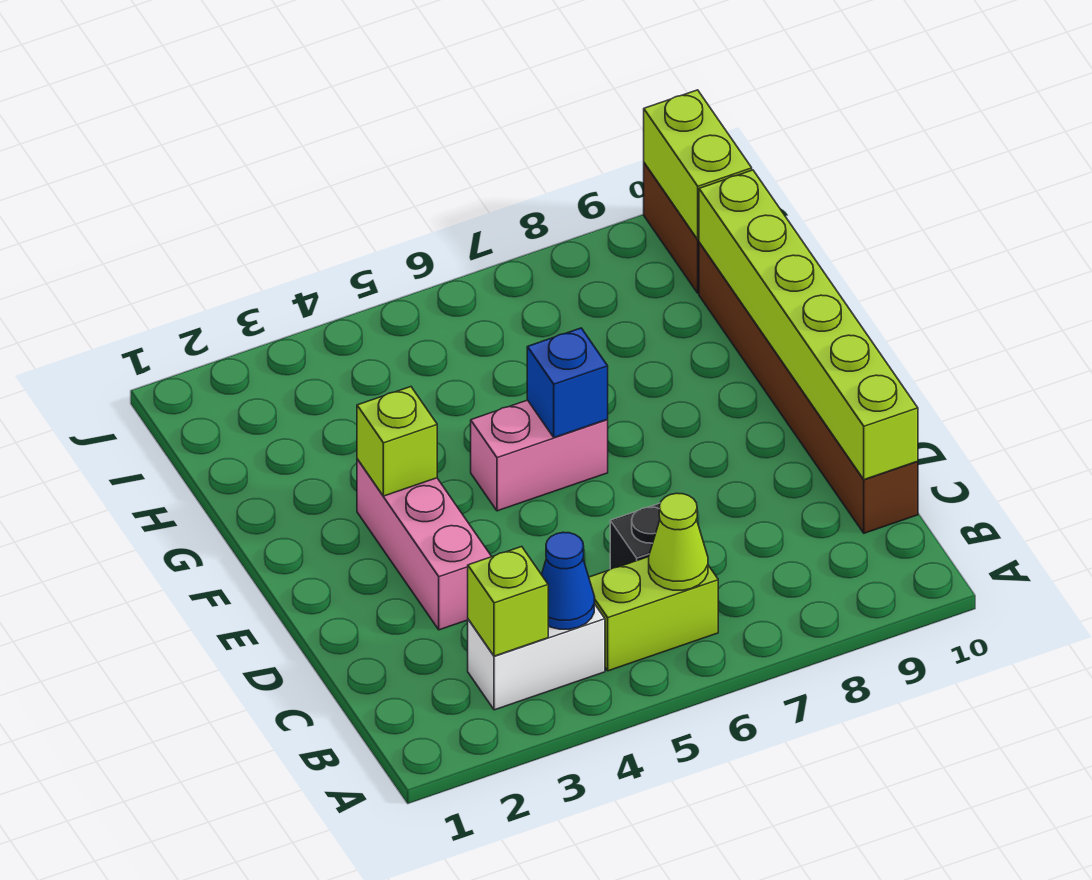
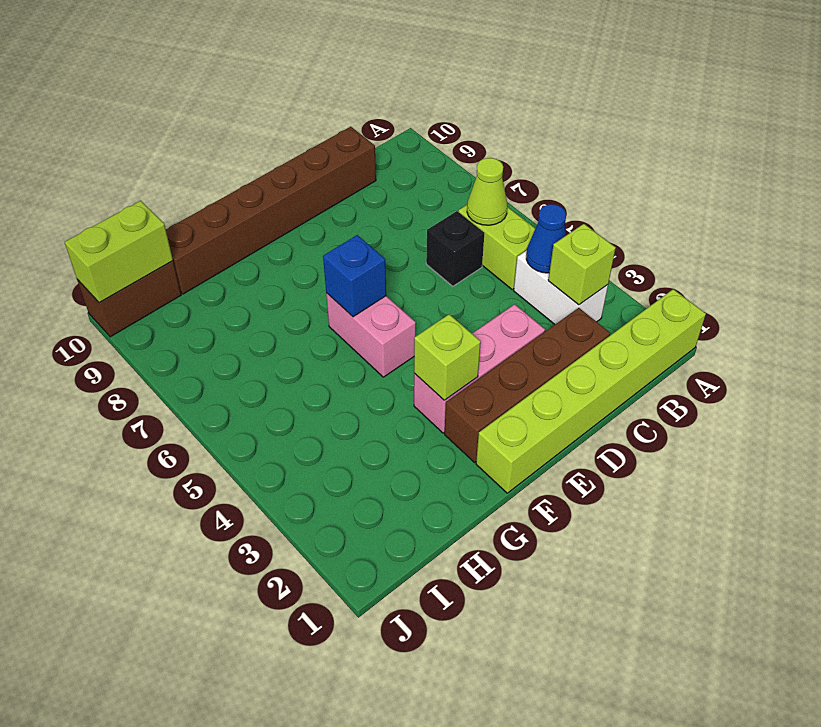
none -> brown 1x4 brick [445,308,610,462]
lime 1x6 brick [699,170,918,480] -> lime 1x6 brick moved to [476,289,706,493]

